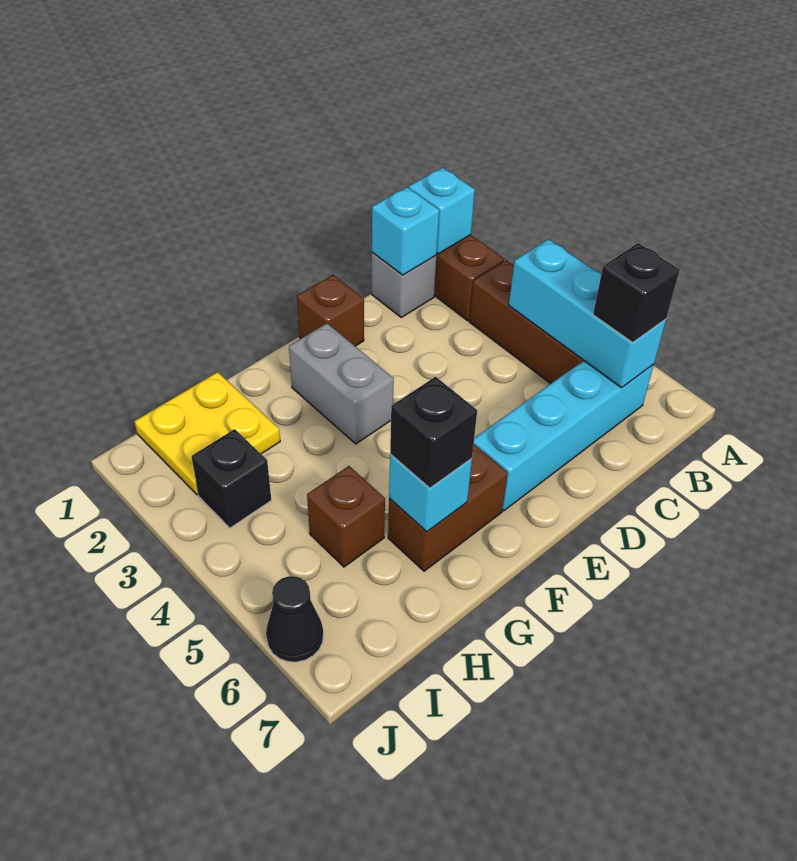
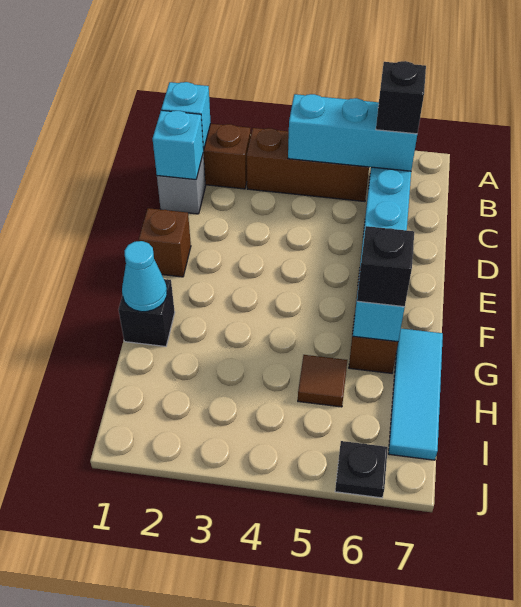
grey 1x2 brick [289,323,394,444] -> none
none -> cyan 1x1 cone [122,241,167,312]
none -> cyan 1x3 tile [388,328,443,460]
yellow 2x2 plate [135,372,280,495] -> none
brown 1x1 brick [307,466,385,567] -> brown 1x1 tile [298,355,347,407]
black 1x1 brick [191,429,271,528] -> black 1x1 brick moved to [119,279,175,347]
black 1x1 cone [266,576,323,662] -> black 1x1 plate [335,441,388,498]

